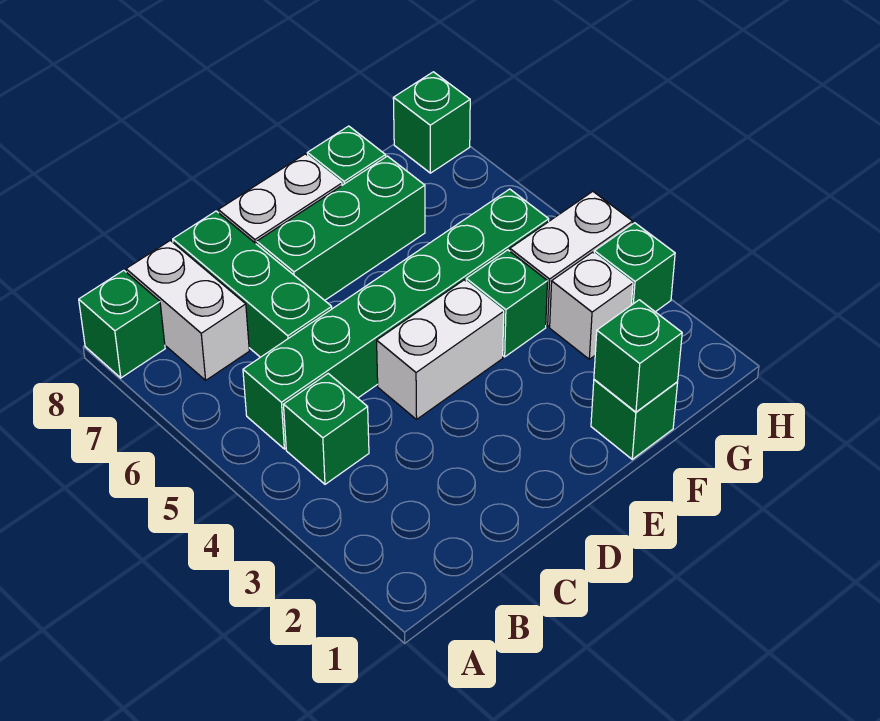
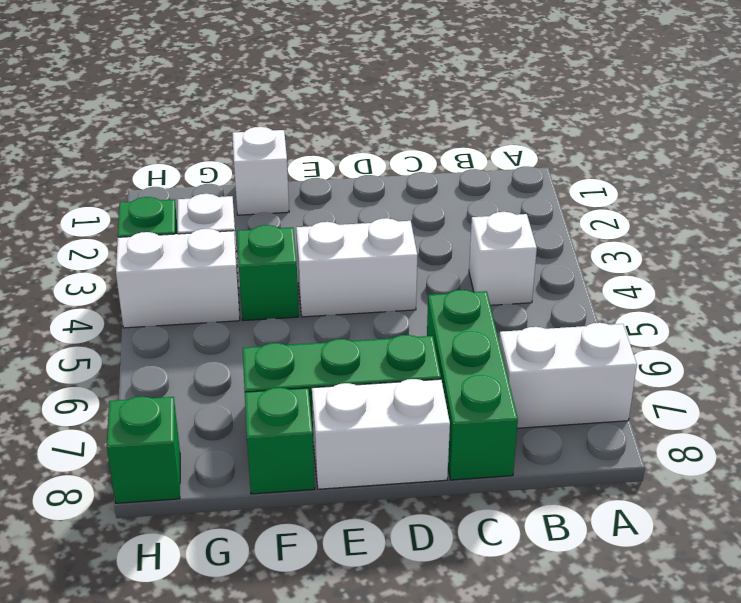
green 1x1 brick [79,270,165,378] -> none
green 1x1 brick [283,374,369,484] -> white 1x1 brick [469,212,537,305]
green 1x6 brick [243,189,549,449] -> none
white 1x2 brick [126,240,249,380] -> white 1x2 brick turned to [499,323,637,428]
green 1x1 brick [591,380,678,459] -> white 1x1 brick [232,127,289,215]
green 1x1 brick [594,300,682,412] -> none

